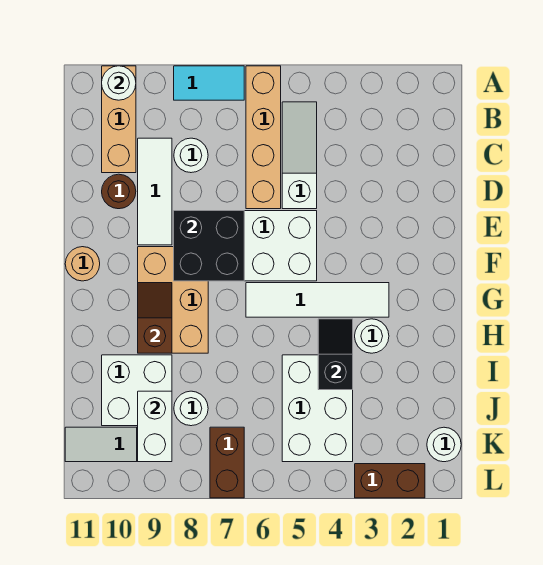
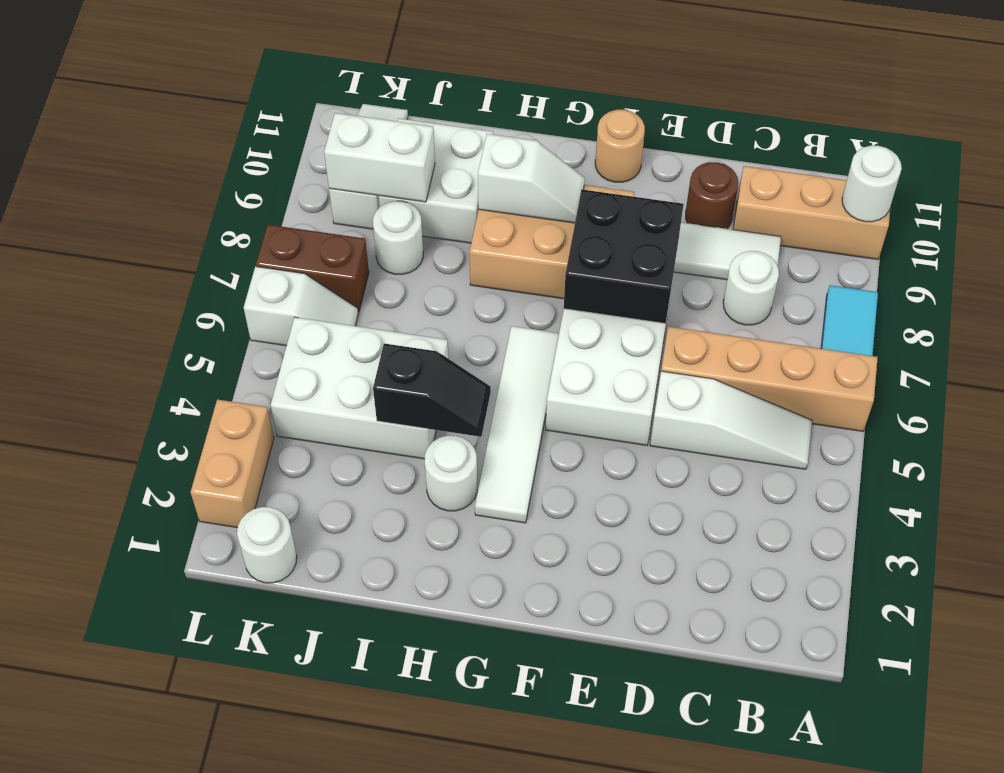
brown 1x2 slope [138,283,172,353] -> white 1x2 slope [478,134,585,223]
none -> white 1x2 slope [244,266,358,346]
brown 1x2 brick [355,464,425,498] -> tan 1x2 brick [191,399,274,528]

